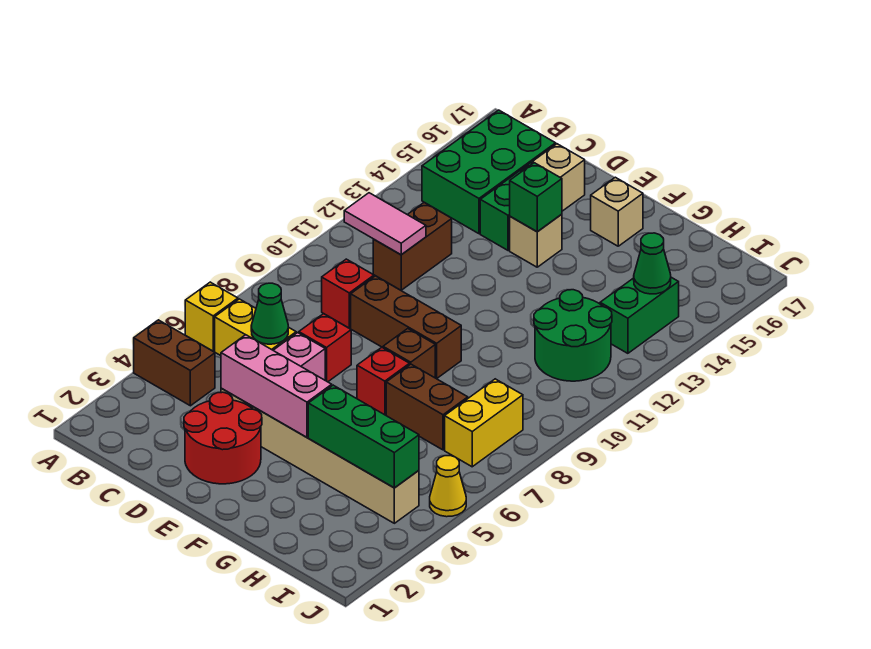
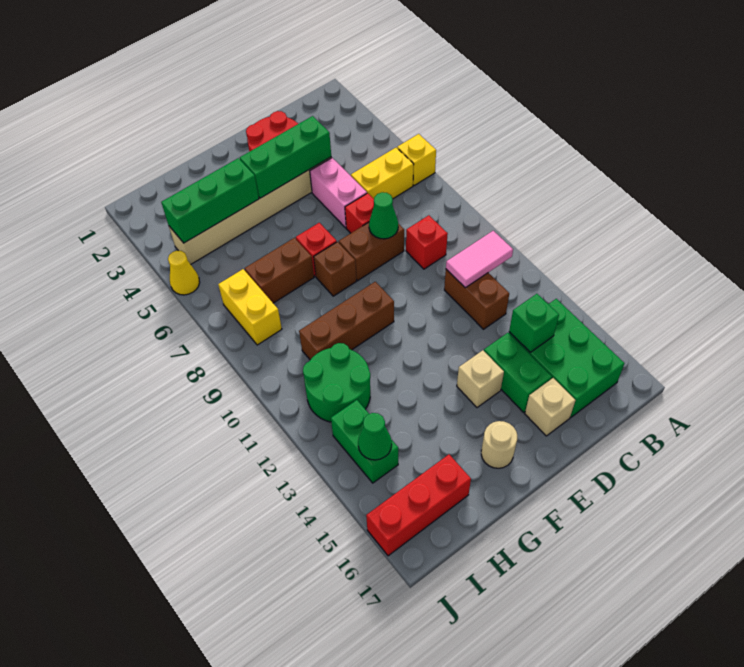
brown 1x2 brick [134,320,215,406] -> brown 1x2 brick moved to [339,222,404,280]
green 1x1 cone [251,283,288,344] -> green 1x1 cone moved to [369,192,398,239]
pink 1x3 brick [221,335,332,437] -> green 1x3 brick [240,116,331,198]
brown 1x3 brick [351,276,461,379] -> brown 1x3 brick moved to [299,282,394,360]
green 1x1 brick [510,163,562,232] -> green 1x1 brick moved to [509,294,559,352]
tan 1x1 brick [591,177,643,246] -> tan 1x1 round brick [481,421,517,468]
none -> red 1x3 brick [366,454,471,556]

